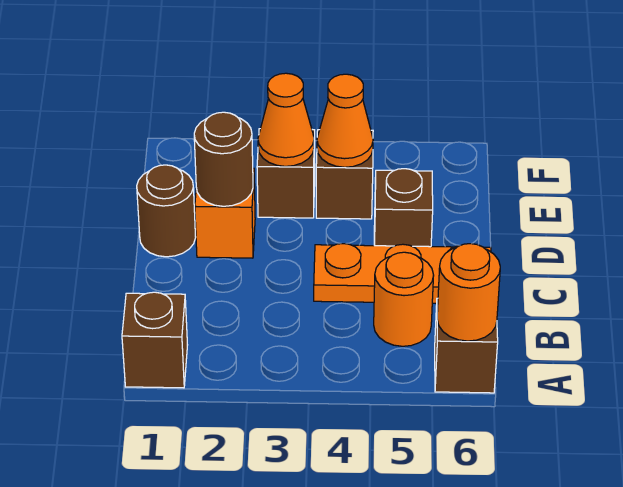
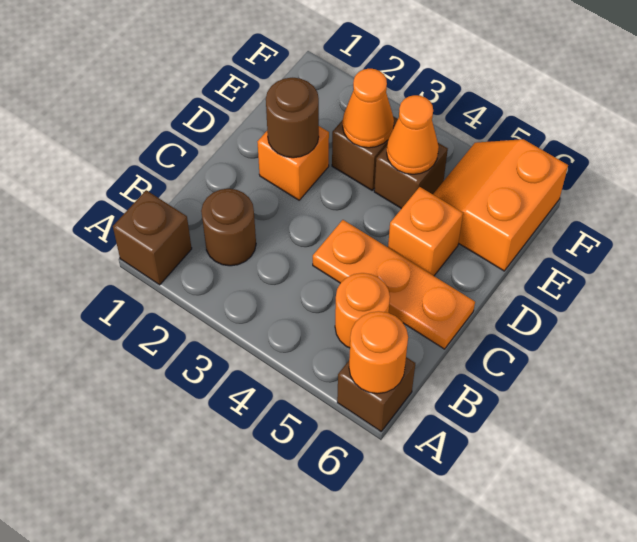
brown 1x1 round brick [137,165,196,257] -> brown 1x1 round brick moved to [201,189,256,266]
brown 1x1 brick [374,169,433,247] -> orange 1x1 brick [388,187,463,276]
none -> orange 2x2 slope [433,139,568,271]

